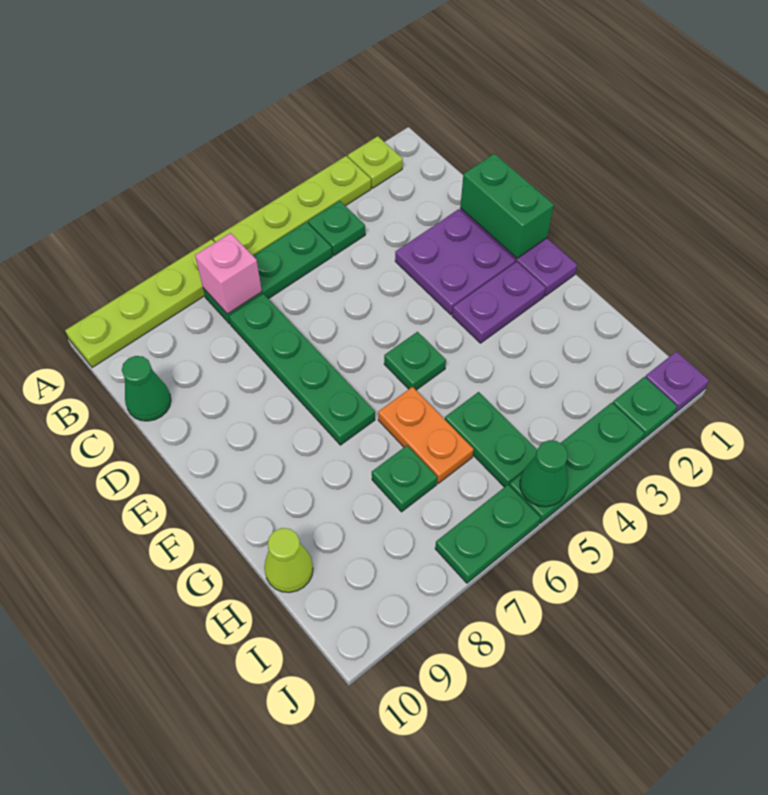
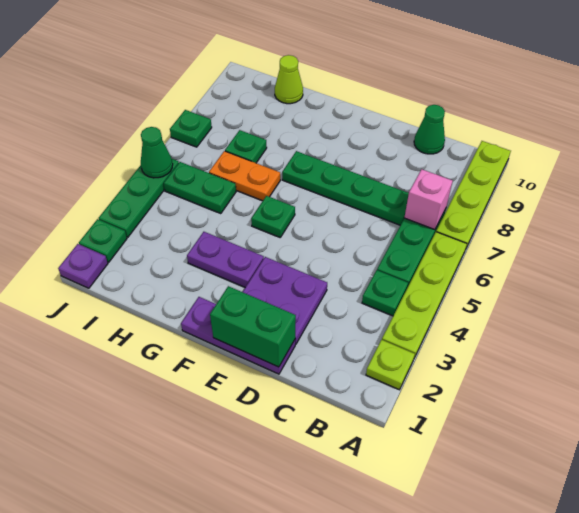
purple 1x2 plate [452,262,546,343] -> purple 1x2 plate turned to [187,232,264,287]
green 1x2 plate [435,484,541,583] -> green 1x1 plate [170,110,212,147]

